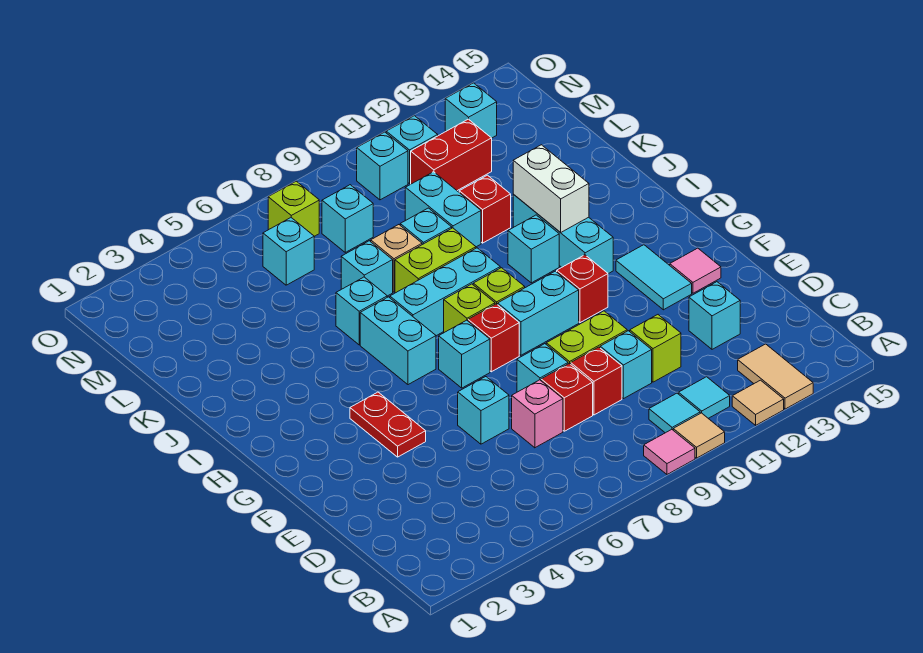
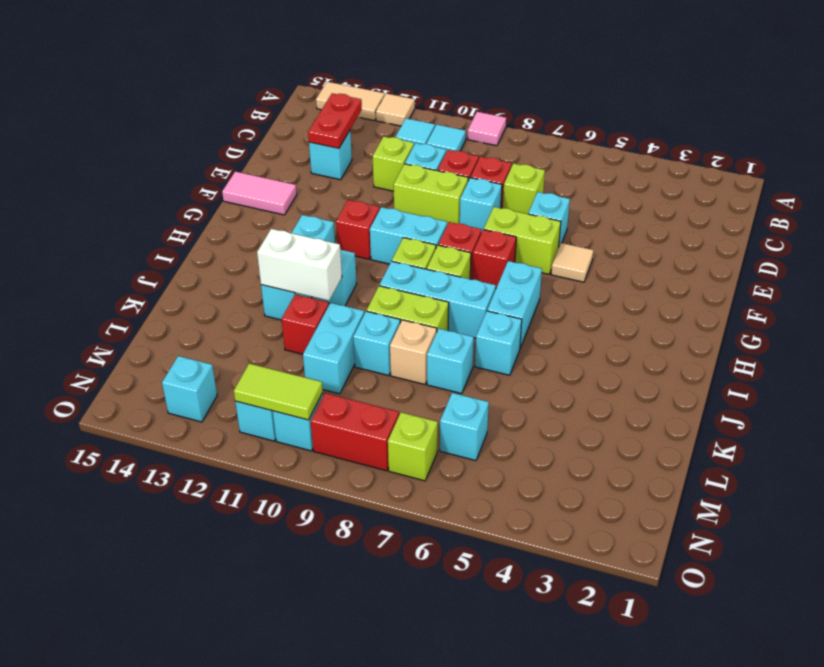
tan 1x1 tile [673,413,725,458] -> tan 1x1 tile moved to [551,243,594,282]
tan 1x2 tile [738,344,813,409] -> tan 1x2 tile turned to [316,82,385,121]
pink 1x1 brick [512,380,563,448] -> lime 1x1 brick [503,163,545,214]
red 1x2 plate [350,392,426,457] -> red 1x2 plate moved to [308,93,362,148]
none -> lime 1x2 brick [484,207,561,274]
cyan 1x2 tile [616,245,692,310] -> none
pink 1x1 tile [670,248,721,293] -> pink 1x2 tile [222,172,297,215]
cyan 1x1 brick [439,320,490,388] -> red 1x1 brick [472,230,516,288]
white 1x2 brick [513,145,589,232] -> white 1x2 brick turned to [257,229,342,301]
cyan 1x1 brick [322,185,373,252] -> none
red 1x2 brick [411,119,492,191] -> red 1x2 brick moved to [311,393,399,471]
none -> lime 1x2 tile [234,364,323,420]

